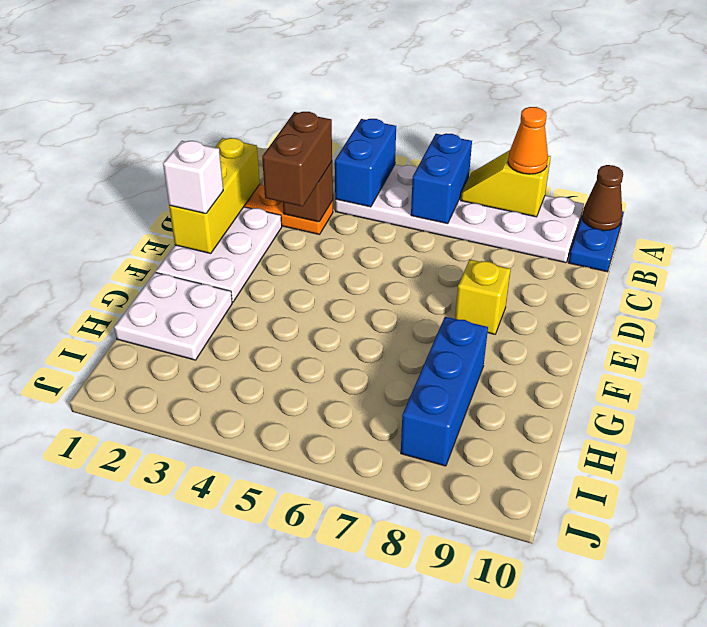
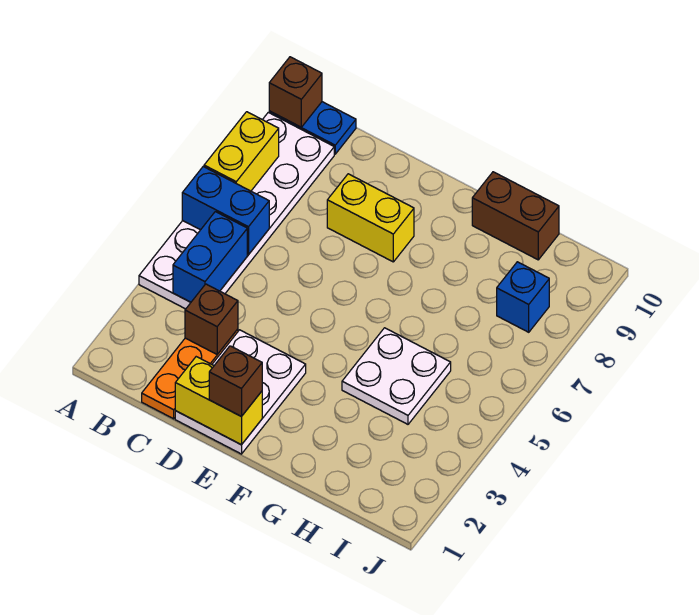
blue 1x2 brick [335,119,396,207] -> blue 1x2 brick turned to [173,212,247,302]
yellow 1x2 slope [461,150,551,217] -> yellow 1x2 brick [204,112,279,191]
orange 1x1 cone [508,107,548,174] -> none
brown 1x1 cone [582,165,623,231] -> brown 1x1 brick [269,57,322,127]
yellow 1x3 brick [169,138,260,254] -> yellow 1x2 brick [175,357,262,445]
brown 1x2 brick [262,112,332,206] -> brown 1x2 brick moved to [472,172,559,260]
white 2x3 plate [156,207,282,302] -> white 2x3 plate turned to [175,330,306,454]
white 1x1 brick [163,141,223,214] -> brown 1x1 brick [209,346,262,417]
yellow 1x1 brick [455,260,511,334] -> yellow 1x2 brick [327,174,414,262]
white 2x2 plate [114,273,232,360] -> white 2x2 plate moved to [342,328,451,424]
blue 1x3 brick [401,317,488,466] -> blue 1x1 brick [497,262,549,332]

